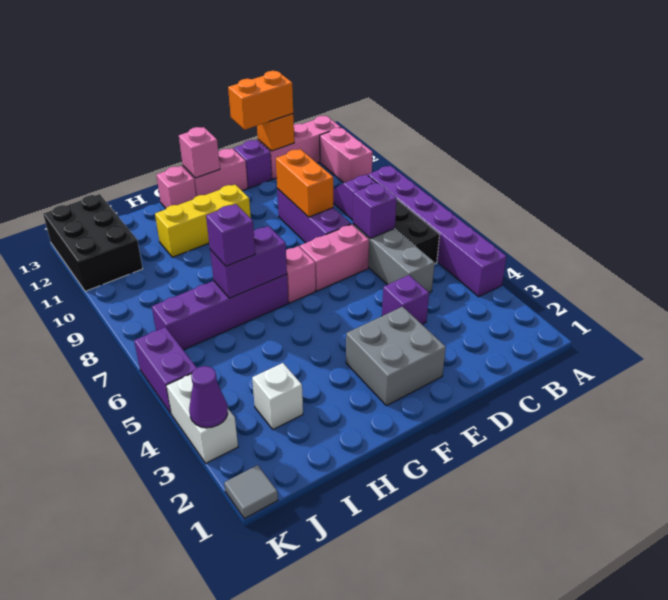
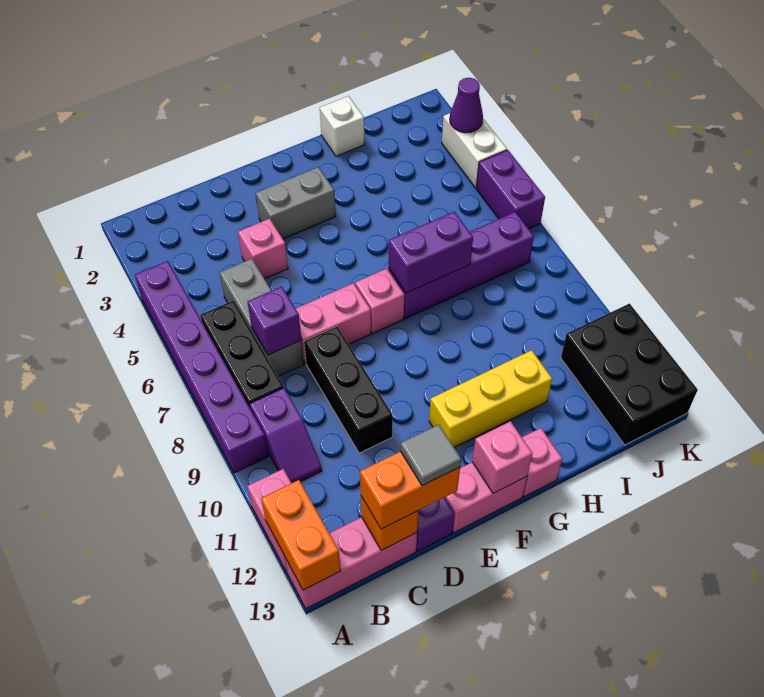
purple 1x1 brick [382,275,429,324] -> pink 1x1 brick [238,218,288,279]
purple 1x3 brick [277,189,351,243] -> black 1x3 brick [304,326,393,453]
orange 1x2 brick [276,149,333,217] -> orange 1x2 brick moved to [261,480,340,590]
grey 2x2 brick [346,307,446,406] -> grey 1x2 brick [256,167,336,239]
purple 1x1 brick [206,204,255,266] -> none
white 1x1 brick [252,363,303,429] -> white 1x1 brick moved to [320,96,364,156]
grey 1x1 tile [224,465,278,519] -> grey 1x1 tile moved to [400,424,461,486]

